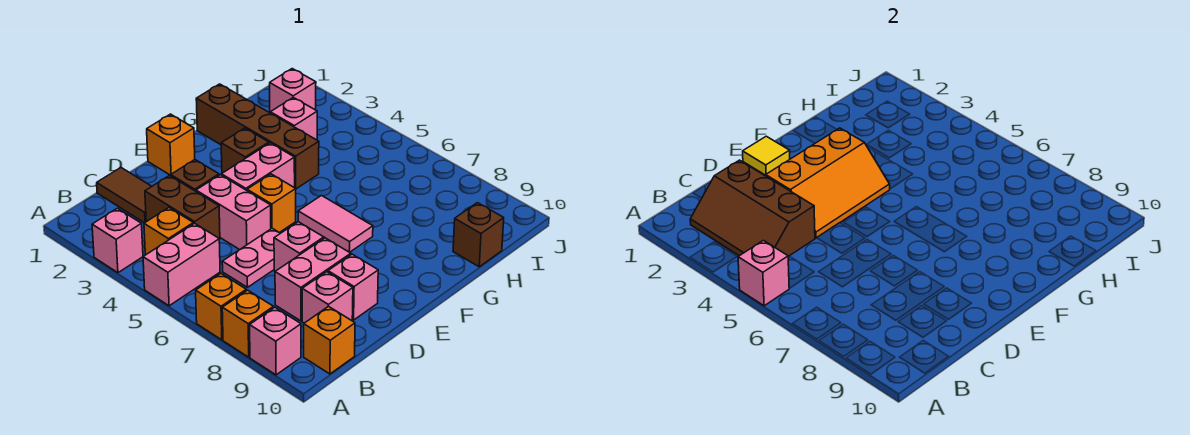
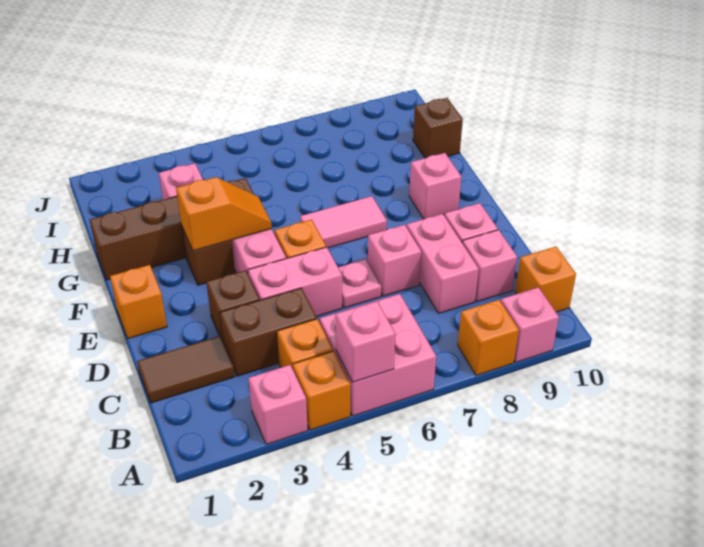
pink 1x2 brick [143,223,220,306] -> pink 2x2 brick [319,294,436,416]
orange 1x1 brick [196,274,246,340] -> orange 1x1 brick moved to [293,351,350,430]
brown 2x3 slope [690,160,815,256] -> none
pink 1x2 plate [222,228,280,287] -> pink 1x1 plate [338,259,381,308]
orange 2x3 slope [766,128,890,238] -> orange 1x2 slope [176,177,272,251]
yellow 1x1 tile [743,136,790,175] -> none
pink 1x1 brick [270,69,316,112] -> pink 1x1 brick moved to [409,153,461,219]

